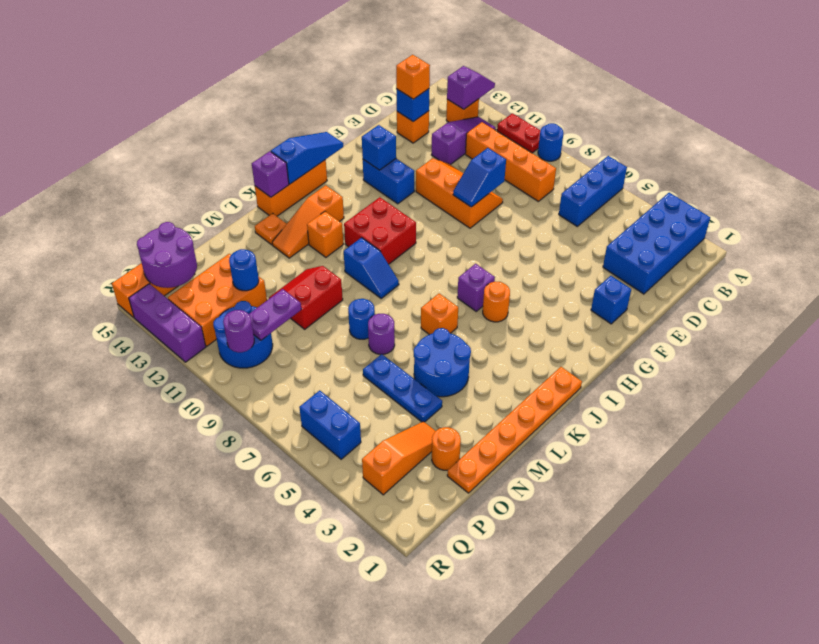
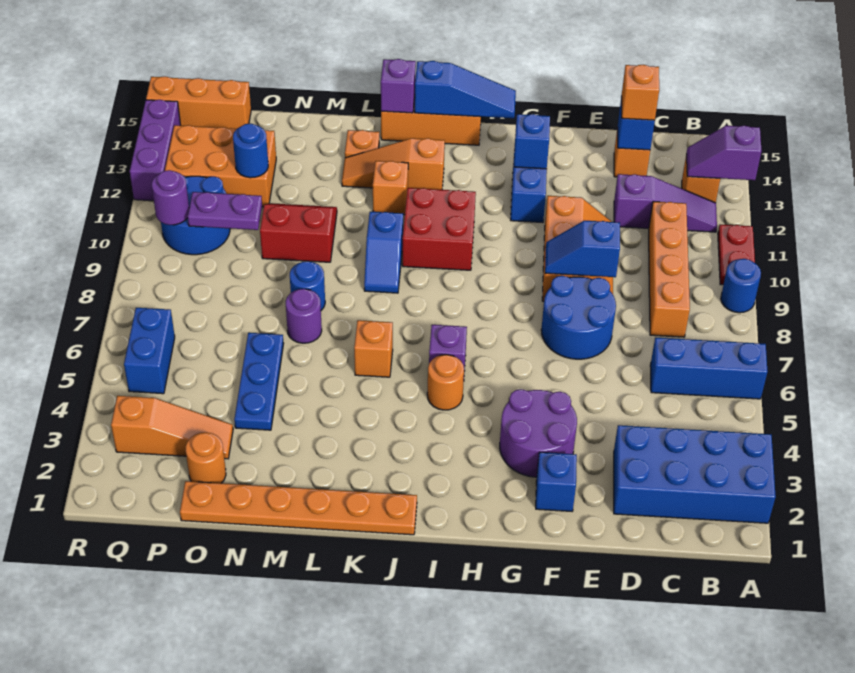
purple 1x2 slope [447,66,495,109] -> purple 1x2 slope turned to [686,126,762,180]
blue 2x2 round brick [414,328,471,397] -> blue 2x2 round brick moved to [541,276,616,359]
purple 2x2 round brick [137,222,197,288] -> purple 2x2 round brick moved to [500,389,577,477]

